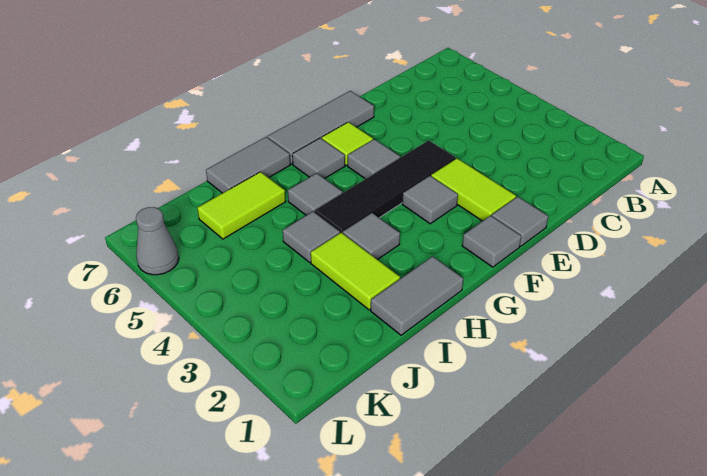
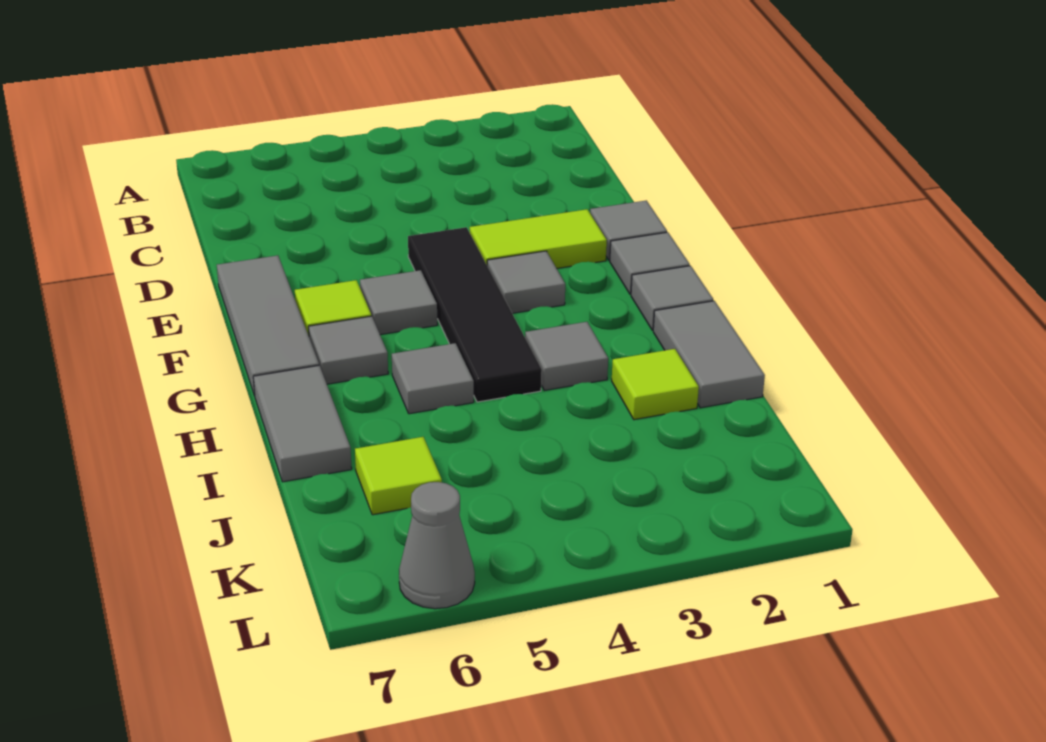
lime 1x2 tile [311,233,400,310] -> lime 1x1 tile [612,349,699,420]
grey 1x1 tile [283,212,340,262] -> grey 1x1 tile moved to [631,266,713,330]
lime 1x2 tile [197,172,286,239] -> lime 1x1 tile [355,437,442,515]

